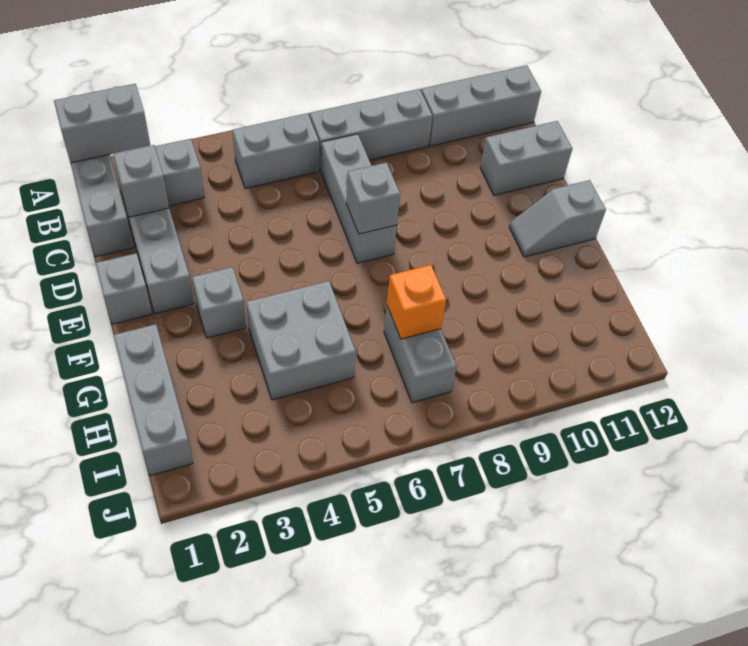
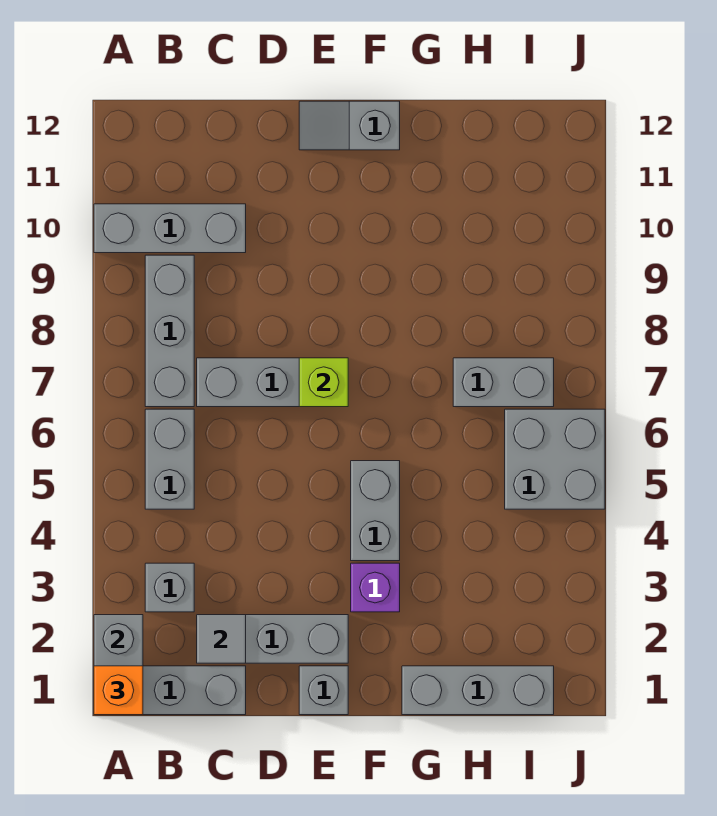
grey 1x3 brick [421,66,541,146] -> grey 1x3 brick turned to [94,204,246,253]
grey 1x1 brick [113,145,169,217] -> grey 1x1 tile [197,615,246,663]
grey 1x2 brick [480,121,572,195] -> grey 1x2 brick moved to [351,461,400,561]
grey 1x1 brick [346,163,400,234] -> lime 1x1 brick [299,358,348,407]
grey 1x1 brick [192,267,246,338] -> purple 1x1 brick [351,563,400,612]
grey 1x2 slope [509,180,606,257] -> grey 1x2 slope turned to [299,101,400,150]
grey 2x2 brick [246,281,356,400] -> grey 2x2 brick moved to [505,409,605,509]
orange 1x1 brick [387,265,446,339] -> orange 1x1 brick moved to [94,666,143,715]

